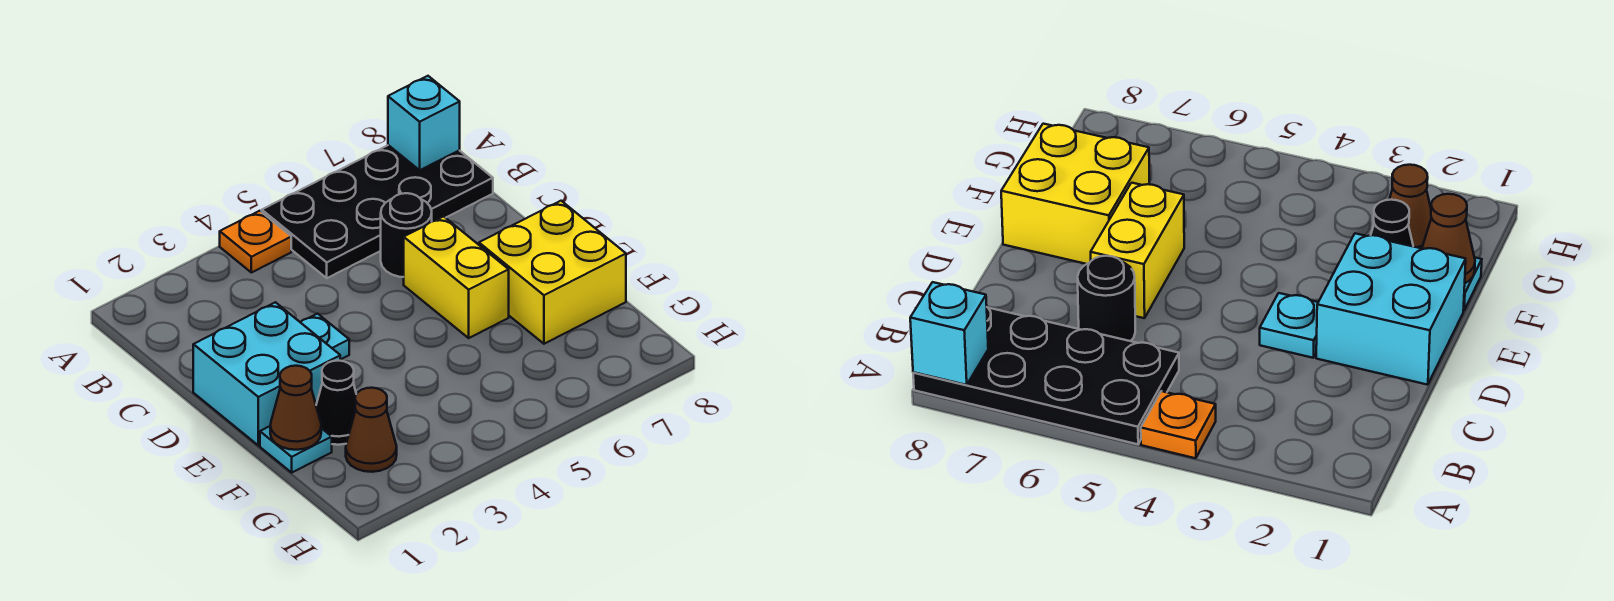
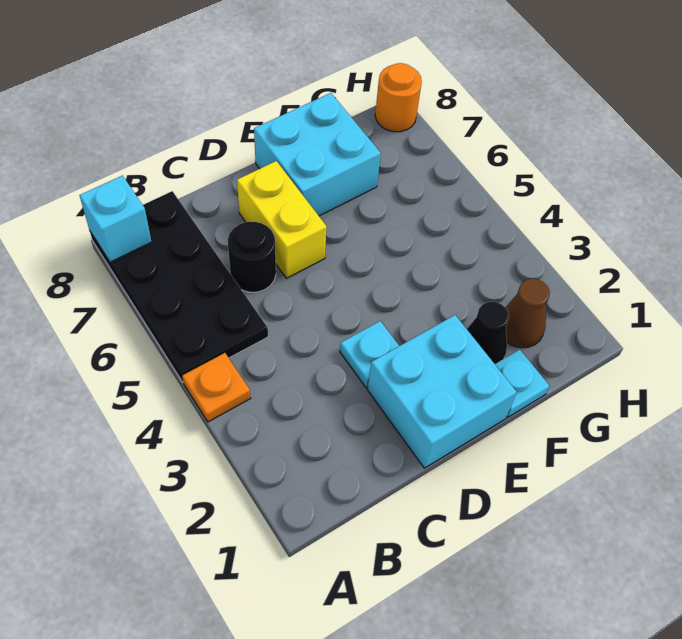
yellow 1x2 brick [404,216,509,338] -> yellow 1x2 brick turned to [237,161,327,278]
yellow 2x2 brick [479,201,626,344] -> cyan 2x2 brick [254,93,381,216]
brown 1x1 cone [270,366,321,450] -> none
none -> orange 1x1 round brick [375,63,422,132]

